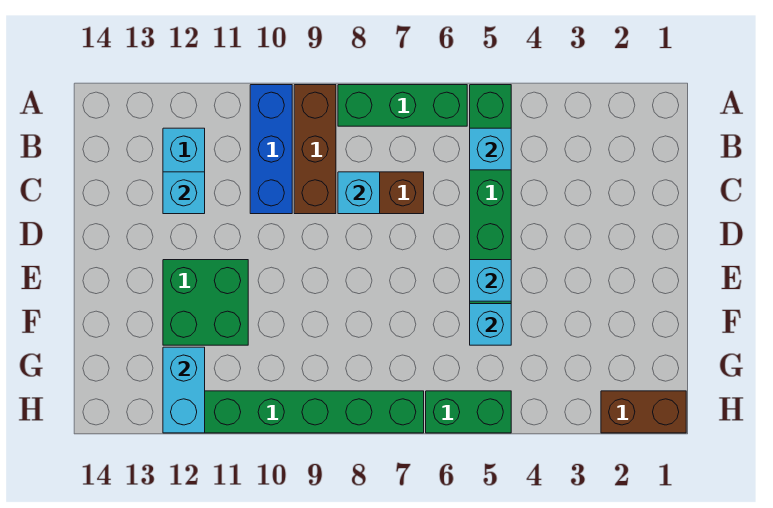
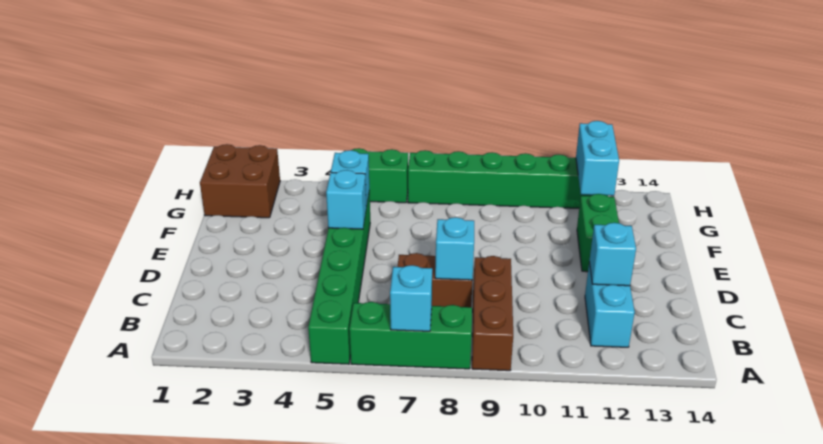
blue 1x3 brick [250,85,292,214] -> none
cyan 1x1 brick [470,128,511,170] -> cyan 1x1 brick moved to [390,265,432,331]
green 2x2 brick [163,260,248,345] -> green 1x2 brick [577,194,619,272]
brown 1x2 brick [601,391,686,433] -> brown 2x2 brick [200,144,280,218]

